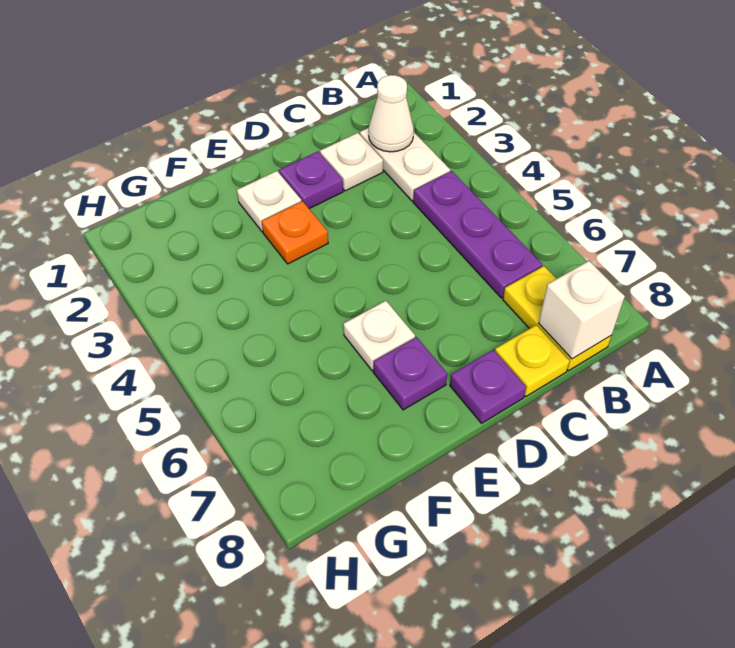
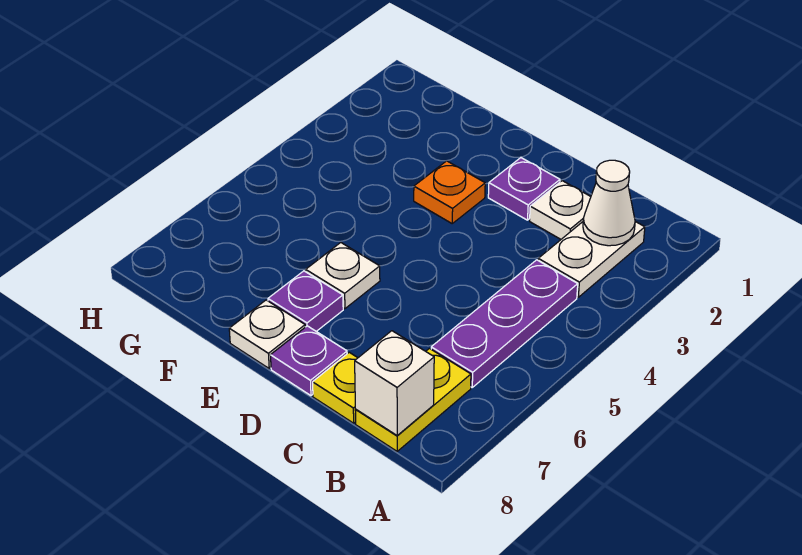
white 1x1 plate [237,171,301,232] -> white 1x1 plate moved to [229,300,305,368]

